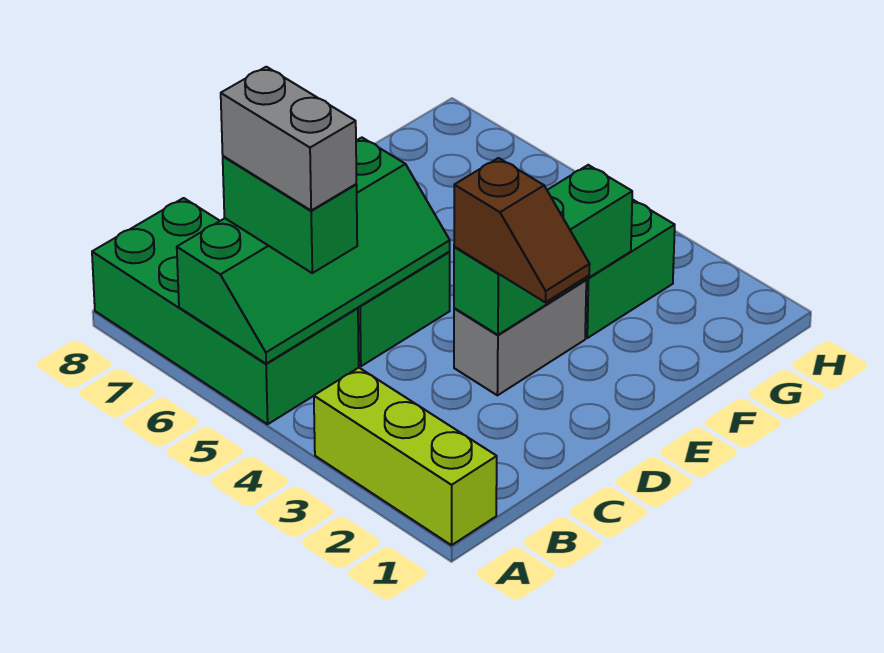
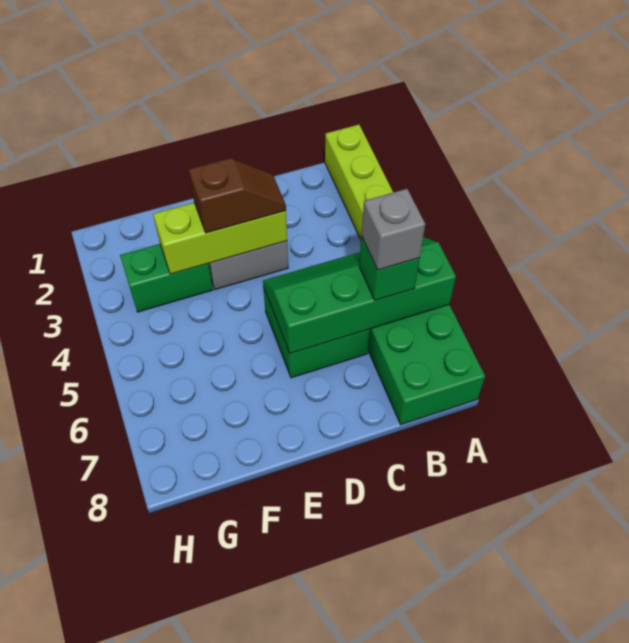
green 1x2 brick [223,156,357,273] -> green 1x1 brick [359,236,420,300]
grey 1x2 brick [221,67,356,210] -> grey 1x1 brick [362,189,425,270]
brown 1x2 slope [454,158,590,302] -> brown 1x2 slope turned to [189,158,286,233]
green 1x3 brick [454,165,632,335] -> lime 1x3 brick [153,203,287,274]

